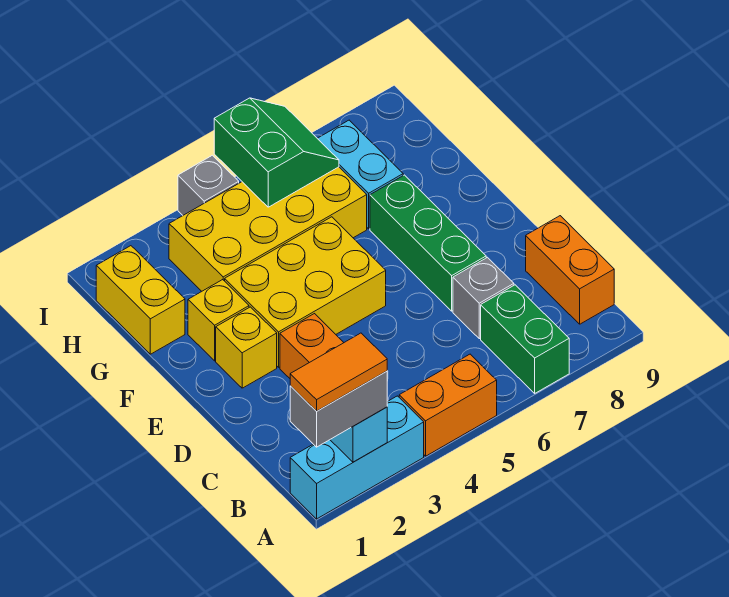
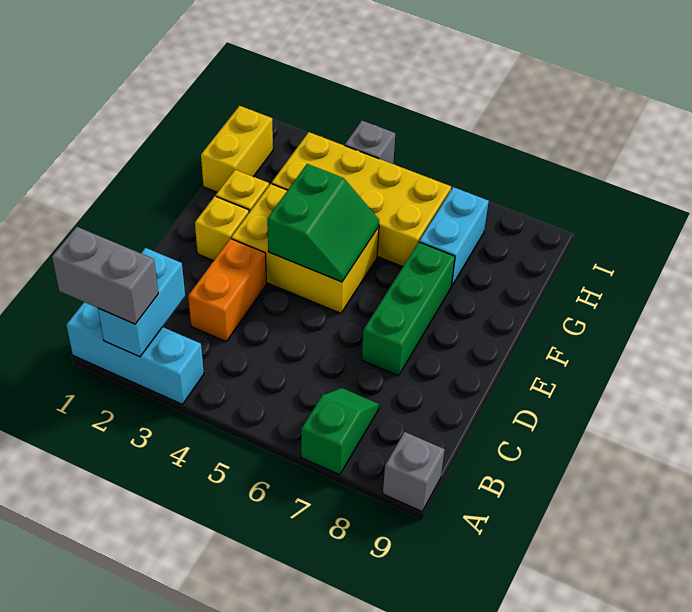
orange 1x2 tile [290,333,387,411] -> none
orange 1x2 brick [399,354,497,456] -> none
green 1x2 brick [481,285,569,393] -> green 1x2 slope [301,388,379,475]
orange 1x2 brick [526,216,614,324] -> none
grey 1x1 brick [453,257,514,339] -> grey 1x1 brick moved to [383,432,445,511]
green 2x2 slope [214,98,339,207] -> green 2x2 slope moved to [267,164,379,282]

